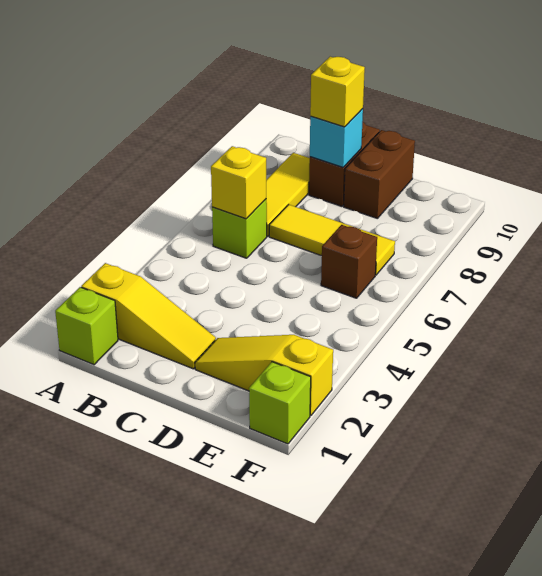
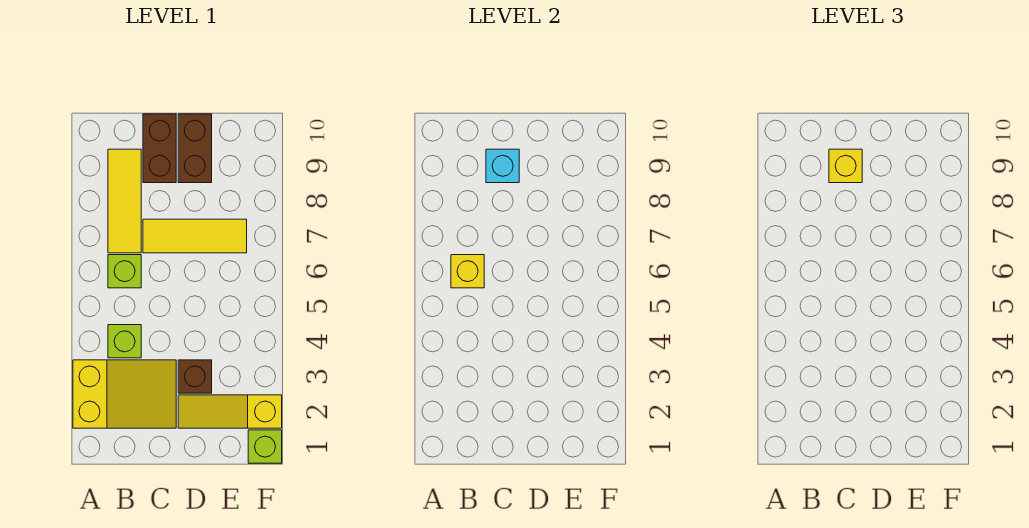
lime 1x1 brick [55,287,118,365] -> lime 1x1 brick moved to [108,325,141,358]
yellow 1x3 slope [81,263,216,369] -> yellow 2x3 slope [73,360,176,428]
brown 1x1 brick [321,225,377,298] -> brown 1x1 brick moved to [178,360,212,393]

